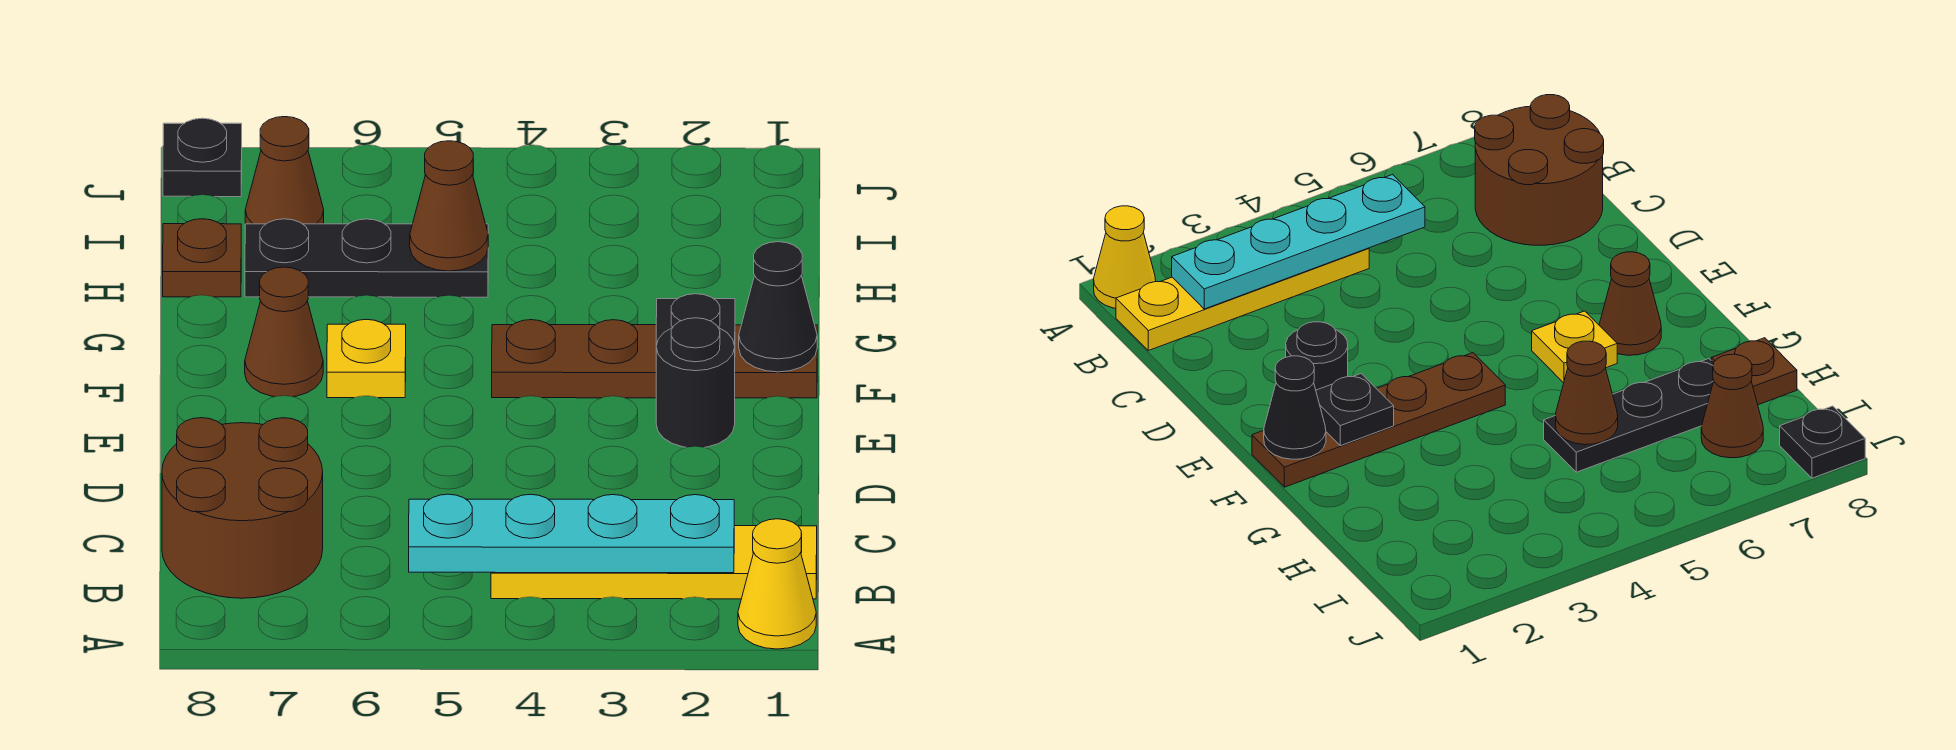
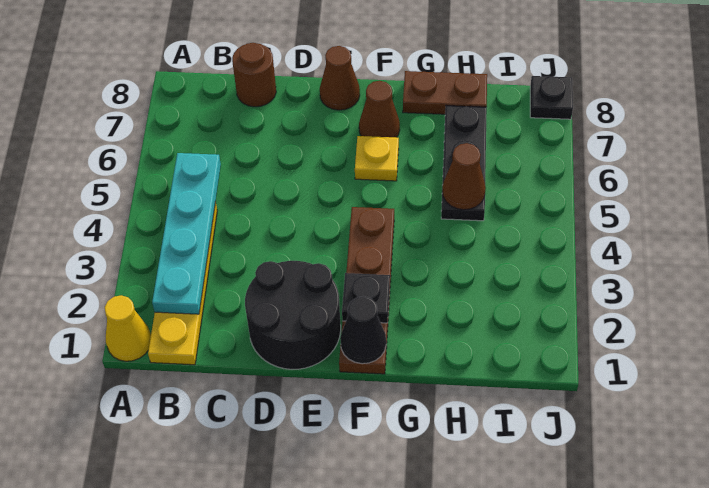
brown 2x2 round brick [162,418,323,598] -> brown 1x1 round brick [232,43,276,107]
black 1x1 round brick [656,318,735,447] -> black 2x2 round brick [245,261,341,369]
brown 1x1 plate [163,219,241,297] -> brown 1x2 plate [403,71,487,114]
brown 1x1 cone [245,117,324,224] -> brown 1x1 cone moved to [320,46,360,110]

